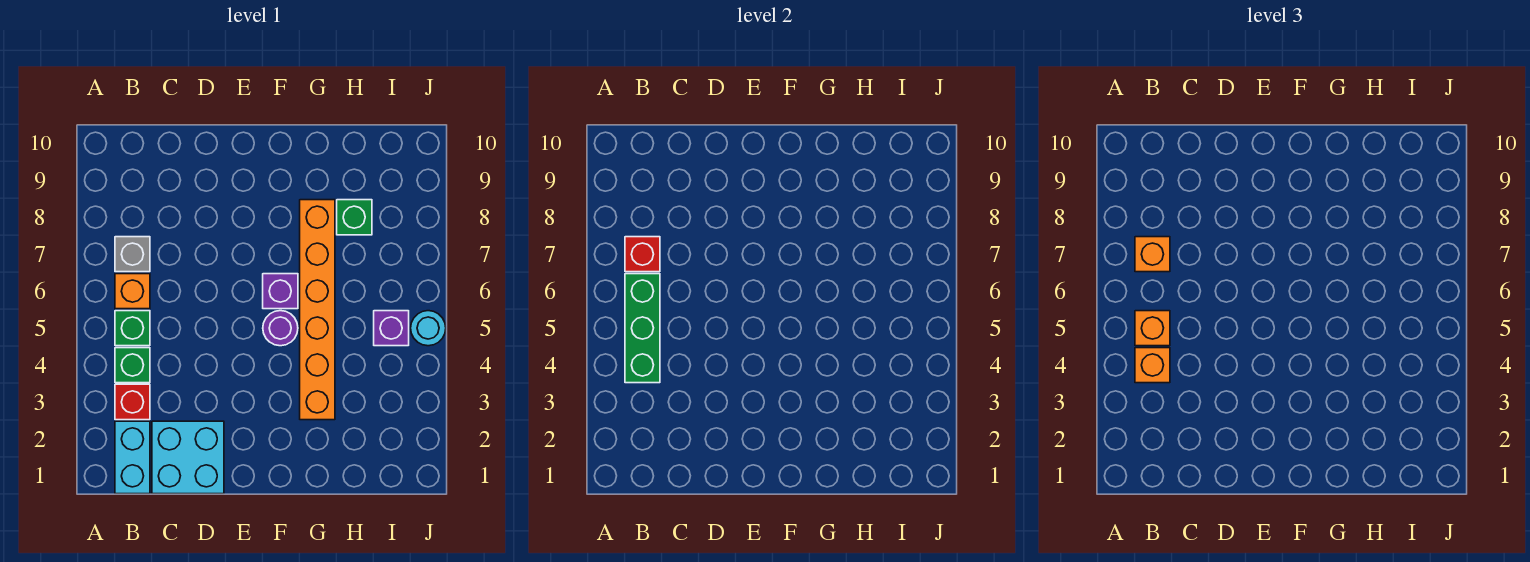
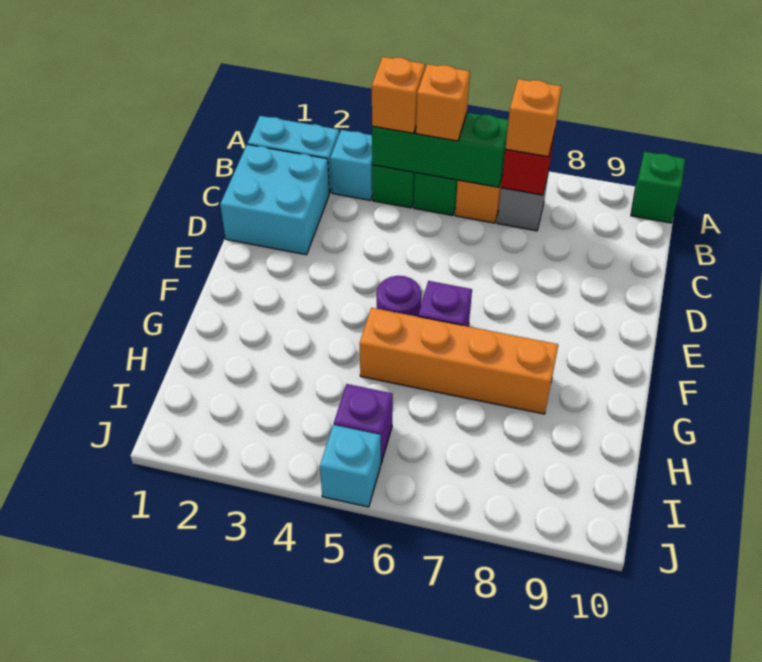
red 1x1 brick [115,384,150,420] -> cyan 1x1 brick [330,130,373,200]
orange 1x6 brick [300,200,335,420] -> orange 1x4 brick [360,308,558,414]
green 1x1 brick [337,200,372,235] -> green 1x1 brick moved to [631,152,685,223]
cyan 1x1 round brick [411,311,446,346] -> cyan 1x1 brick [320,425,381,507]

